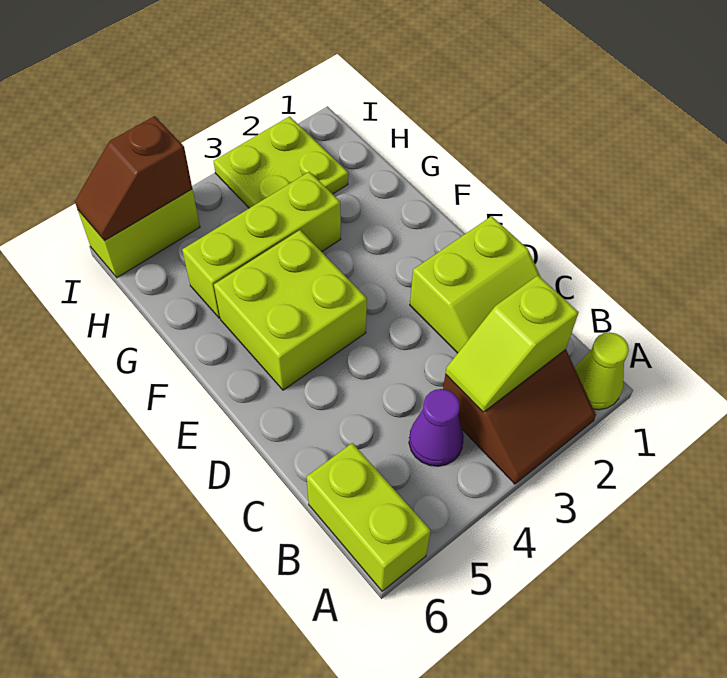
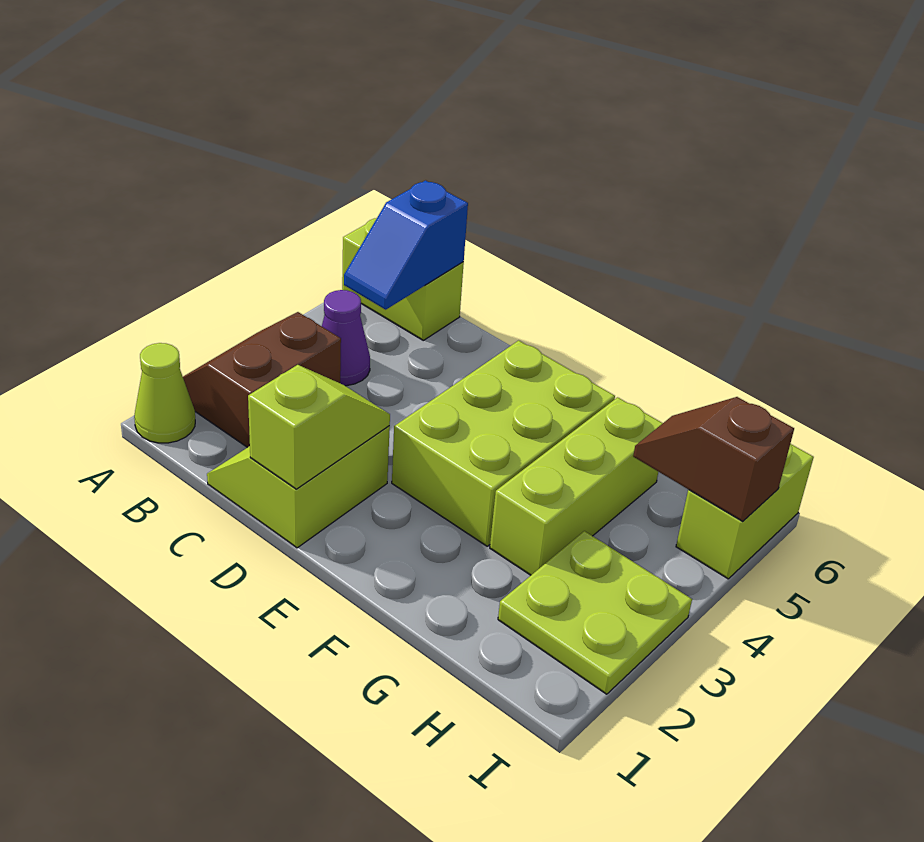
lime 1x2 slope [445,275,579,412] -> lime 1x2 slope moved to [248,365,390,489]
none -> blue 1x2 slope [344,180,468,310]
lime 2x2 brick [214,230,367,390] -> lime 2x3 brick [392,340,615,546]
brown 1x2 slope [75,116,192,241] -> brown 1x2 slope turned to [633,397,794,522]

